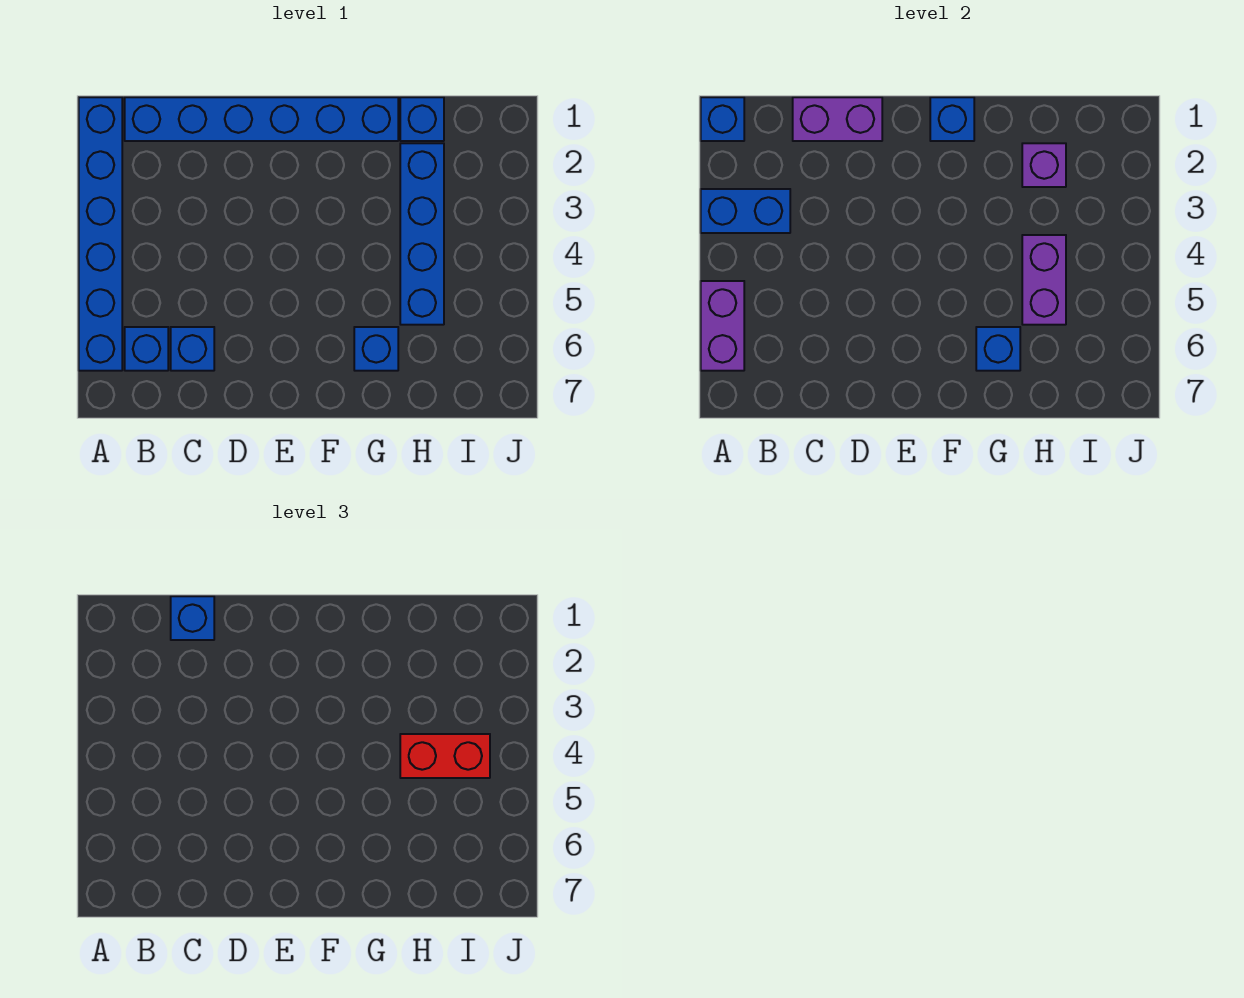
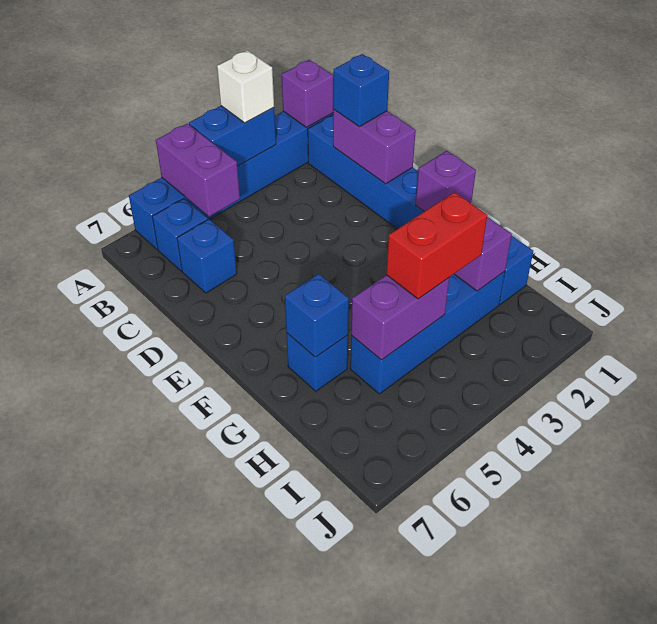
blue 1x1 brick [701,97,744,141] -> purple 1x1 brick [282,60,334,127]
blue 1x2 brick [701,189,790,233] -> blue 1x2 brick turned to [189,106,276,166]
none -> white 1x1 brick [217,51,274,123]
purple 1x2 brick [701,281,744,371] -> purple 1x2 brick turned to [156,124,240,217]
blue 1x1 brick [930,97,974,141] -> purple 1x1 brick [416,151,476,211]
red 1x2 brick [400,734,490,778] -> red 1x2 brick turned to [386,192,487,299]

